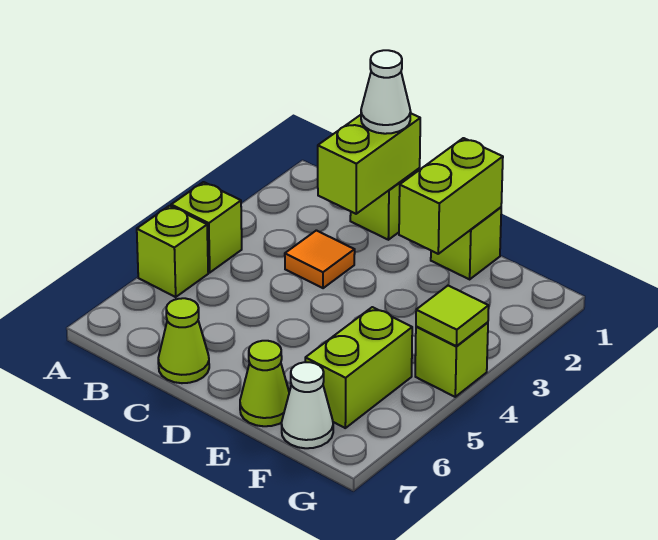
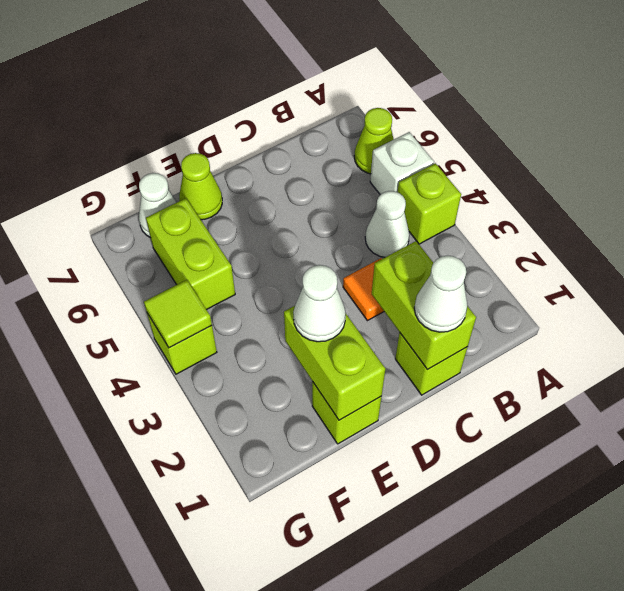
lime 1x1 brick [137,206,208,297] -> white 1x1 brick [370,132,434,195]
none -> white 1x1 cone [365,191,409,257]
lime 1x1 cone [158,298,209,383] -> lime 1x1 cone moved to [354,108,394,174]
none -> white 1x1 cone [293,265,346,342]

